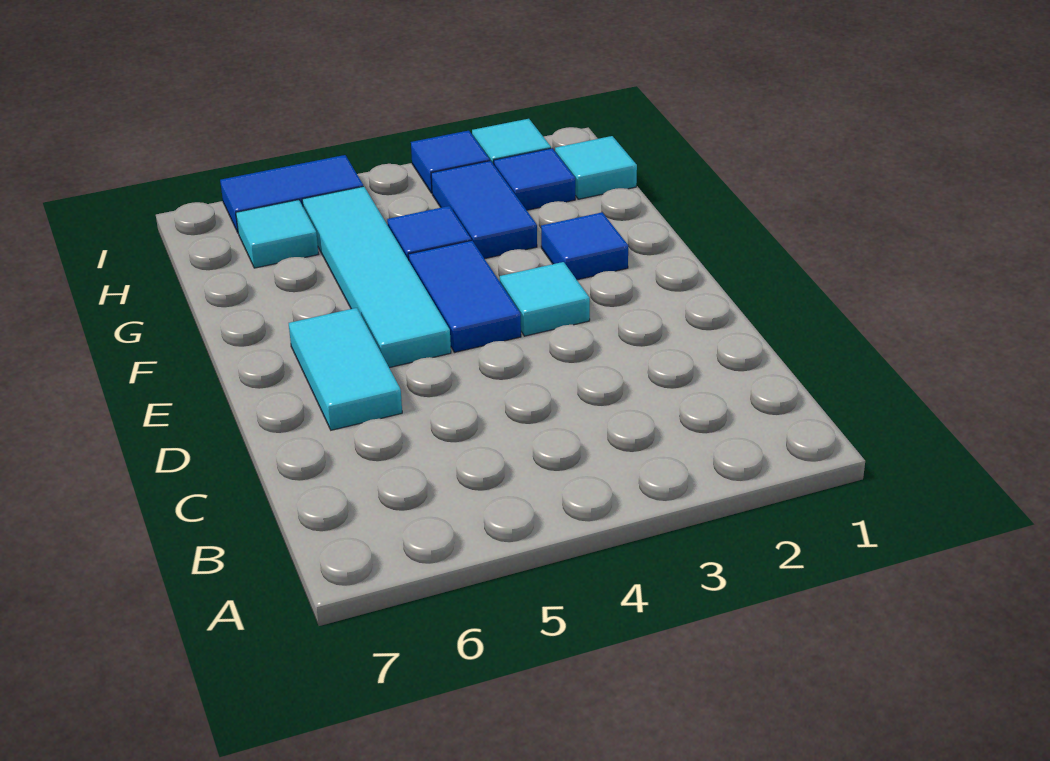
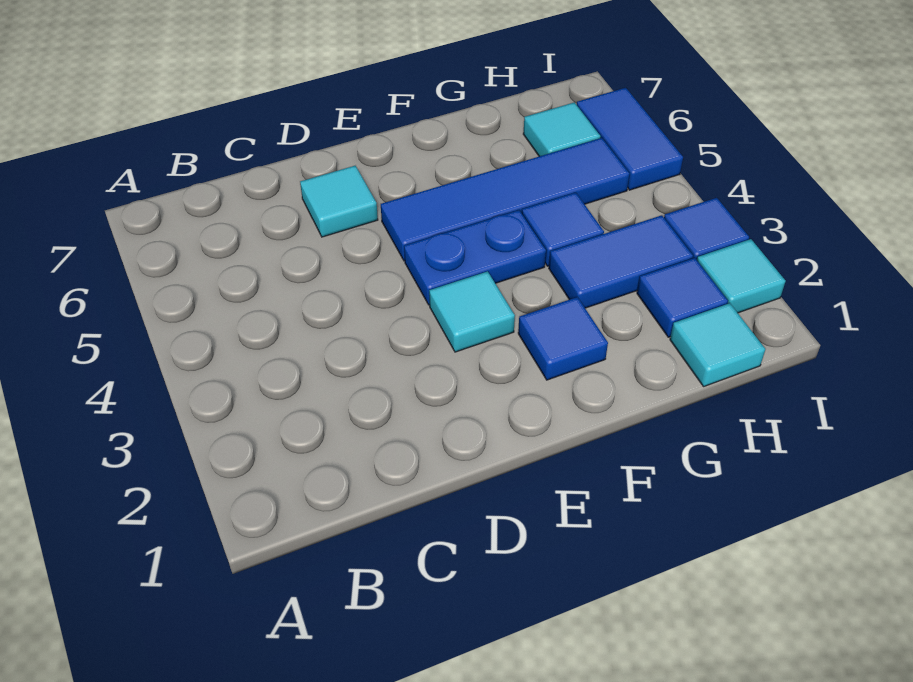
cyan 1x2 tile [289,308,402,430] -> cyan 1x1 tile [300,166,378,237]
blue 1x2 tile [408,240,521,352] -> blue 1x2 plate [404,210,546,305]
cyan 1x4 tile [302,186,451,368] -> blue 1x4 tile [381,138,629,261]

